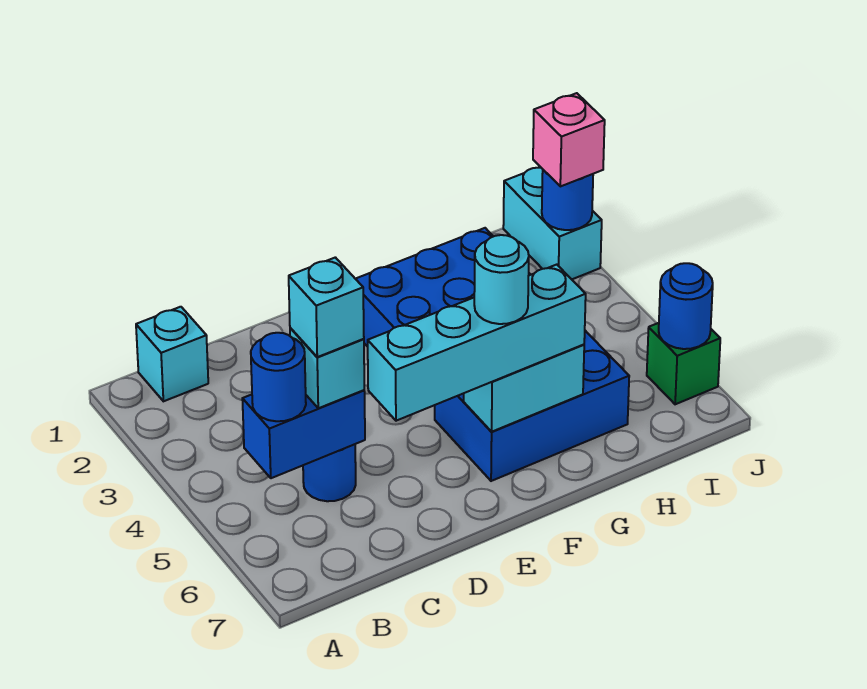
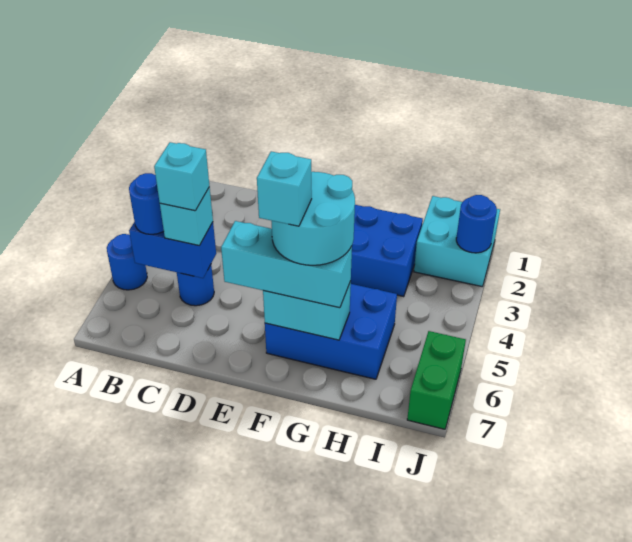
cyan 1x1 brick [136,307,208,401] -> cyan 1x1 brick moved to [257,151,312,226]
cyan 1x4 brick [368,265,586,421] -> cyan 1x3 brick [221,221,352,308]
cyan 1x1 round brick [474,235,529,324] -> cyan 2x2 round brick [271,172,355,265]
cyan 1x2 brick [503,167,602,279] -> cyan 2x2 brick [414,196,500,286]
pink 1x1 brick [533,93,605,186] -> none
green 1x1 brick [647,323,720,404] -> green 1x2 brick [407,331,466,429]
blue 1x1 round brick [659,263,713,349] -> blue 1x1 round brick moved to [107,234,147,290]

